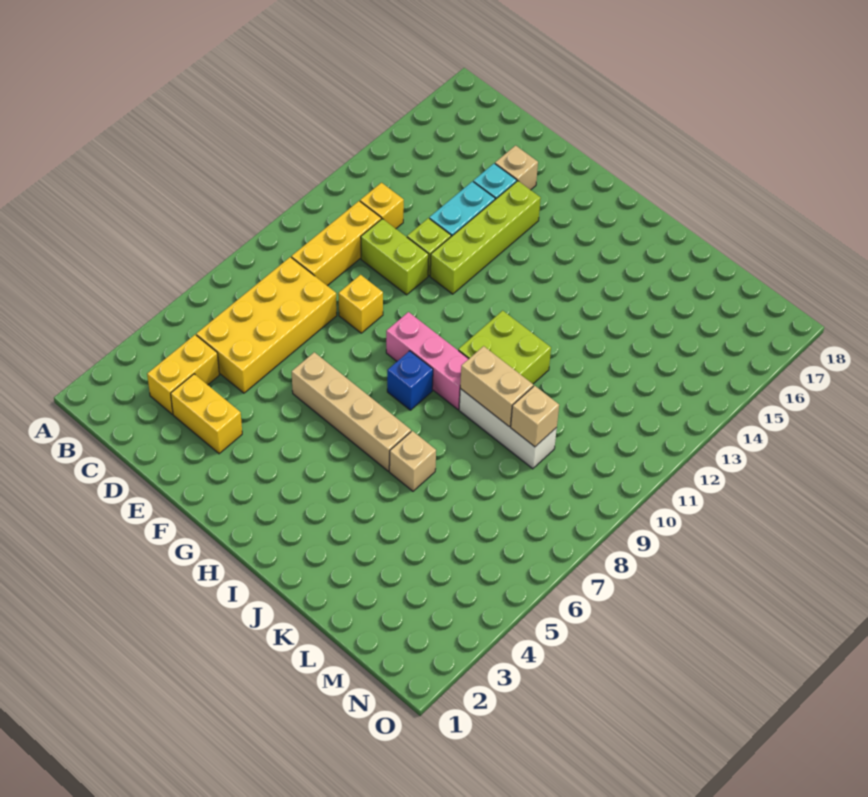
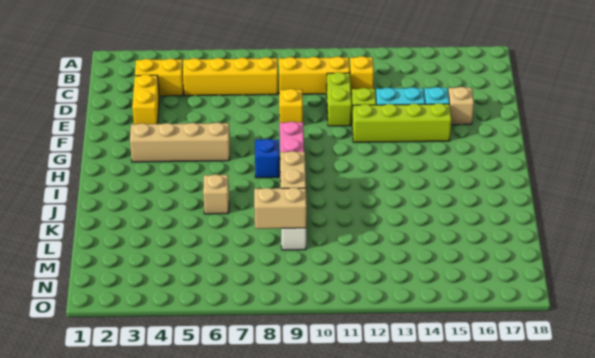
yellow 2x4 brick [196,257,337,393] -> yellow 1x4 brick [183,57,278,96]
tan 1x4 brick [292,352,411,471] -> tan 1x4 brick turned to [130,123,230,162]
lime 2x2 brick [458,311,551,384] -> none
tan 1x1 brick [511,386,559,447] -> tan 1x2 brick [254,188,307,229]

